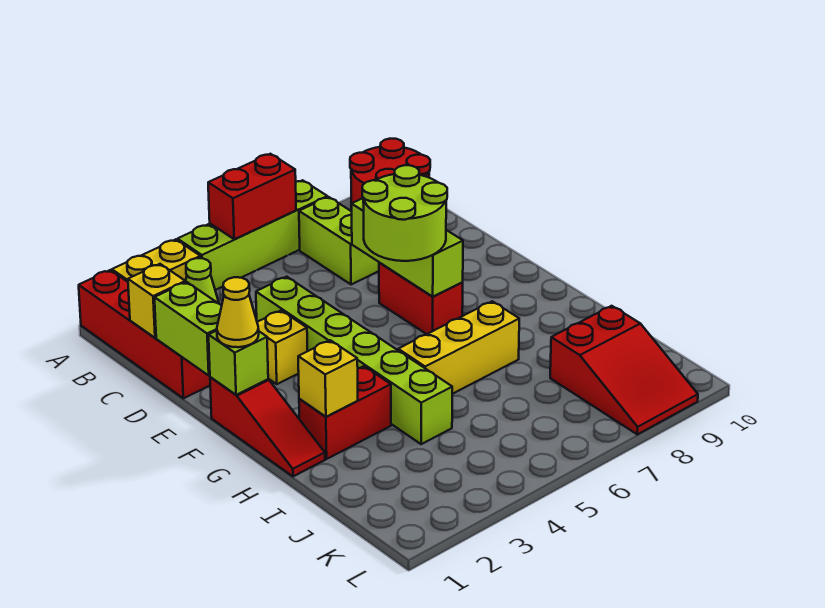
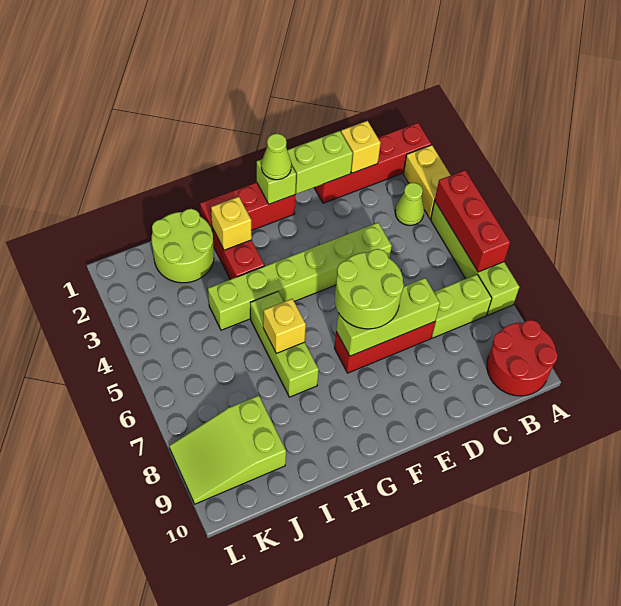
red 1x2 brick [208,154,296,239] -> red 1x3 brick [435,170,510,272]
yellow 1x1 brick [257,310,308,384] -> yellow 1x1 brick moved to [263,299,306,353]
red 1x2 brick [379,262,463,334] -> red 1x3 brick [334,322,435,373]
red 1x3 slope [210,377,325,476] -> red 1x3 brick [200,182,295,233]
yellow 1x1 cone [217,277,259,347] -> lime 1x1 cone [261,134,291,180]
yellow 1x3 brick [398,301,519,394] -> lime 1x3 brick [250,292,319,397]
none -> lime 2x2 round brick [152,209,214,283]
red 2x3 slope [550,306,698,434] -> lime 2x3 slope [169,395,286,504]

